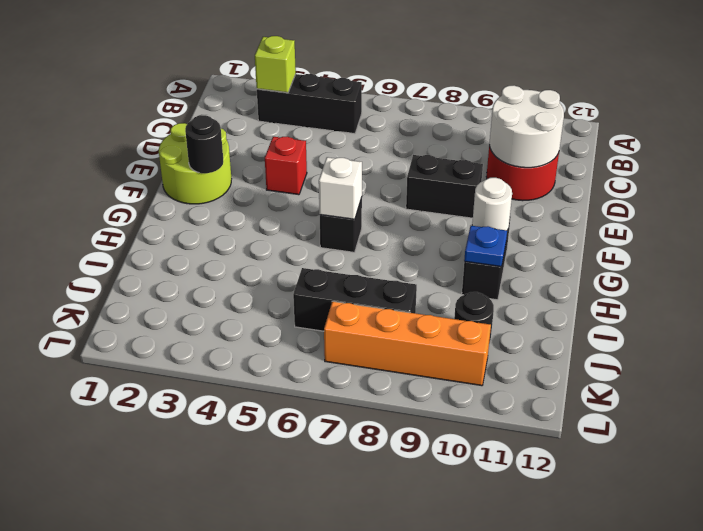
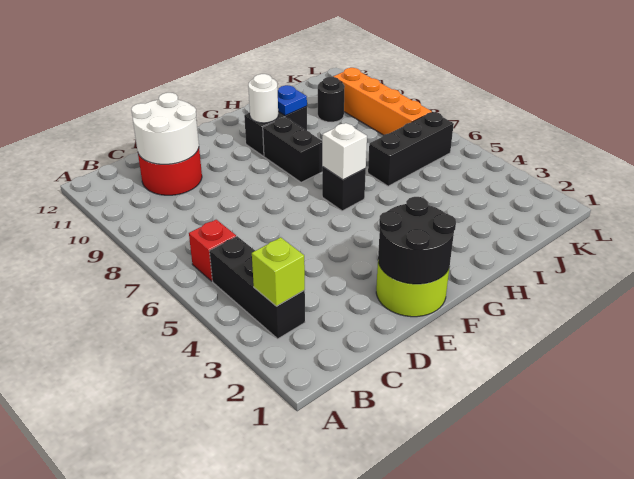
red 1x1 brick [265,137,307,195] -> red 1x1 brick moved to [189,220,236,281]
black 1x2 brick [406,155,483,218] -> black 1x2 brick moved to [263,117,323,182]
black 1x1 round brick [185,115,223,173] -> black 2x2 round brick [378,197,456,284]
black 1x3 brick [293,268,417,331] -> black 1x3 brick turned to [368,112,454,186]

